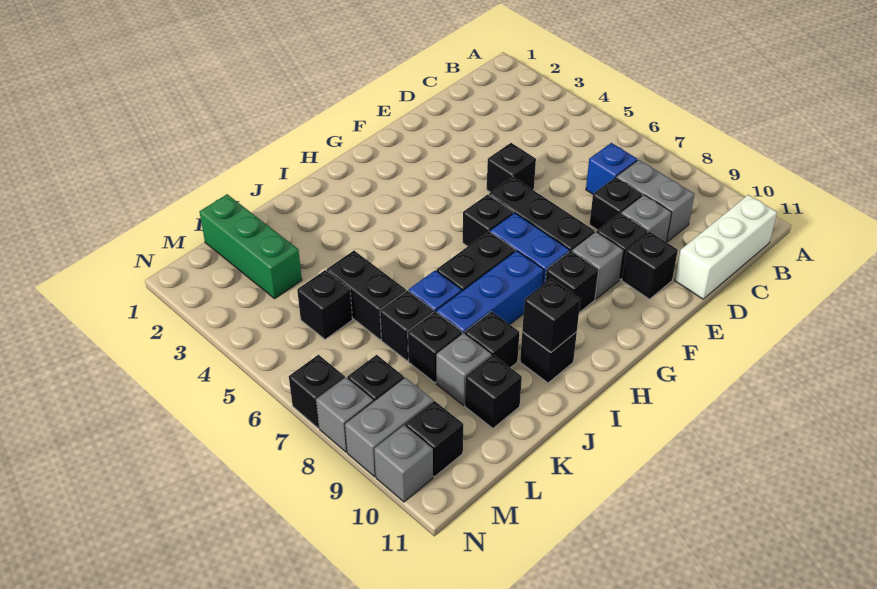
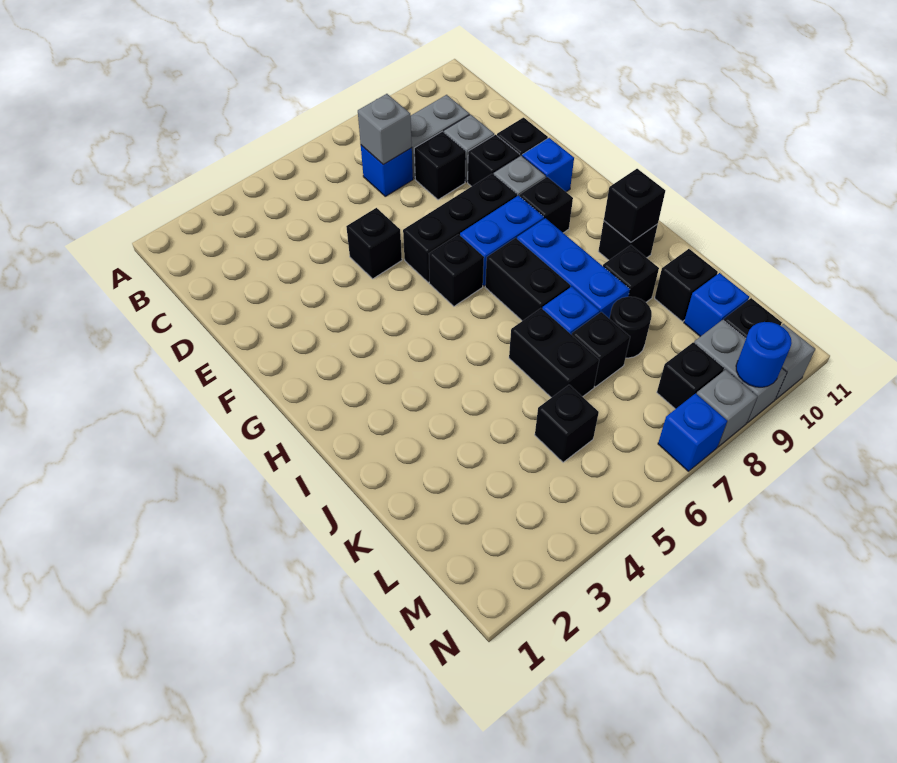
white 1x3 brick [675,195,777,299] -> none
none -> blue 1x1 brick [522,138,574,192]
black 1x2 brick [327,251,406,340] -> black 1x2 brick turned to [509,308,599,398]
black 1x1 brick [408,312,462,383] -> black 1x1 round brick [610,297,652,358]
grey 1x1 brick [436,333,492,405] -> grey 1x1 brick moved to [358,94,412,164]
green 1x3 brick [200,194,302,299] -> none
none -> blue 1x1 brick [684,273,749,337]
black 1x1 brick [289,355,345,428] -> blue 1x1 brick [658,393,727,471]
none -> blue 1x1 round brick [736,322,792,387]

